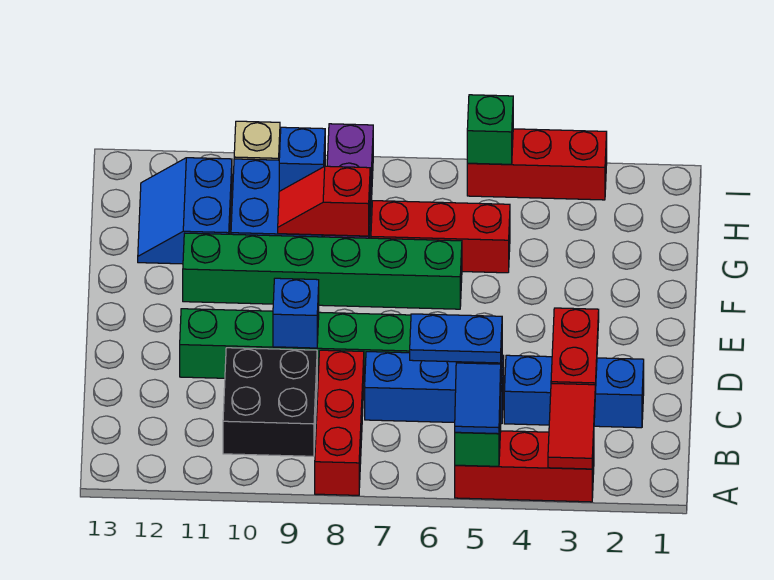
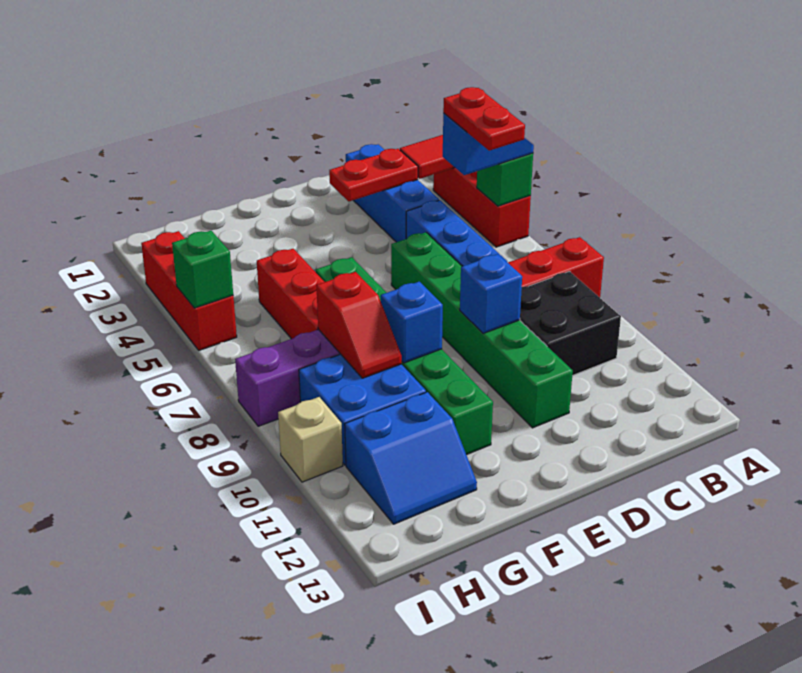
blue 1x2 plate [410,314,502,363] -> red 1x2 plate [443,87,525,151]
blue 1x1 brick [279,127,325,191] -> blue 1x1 brick moved to [381,282,443,363]

